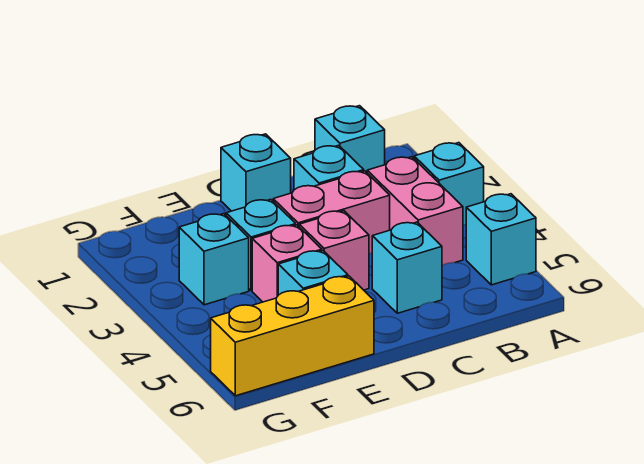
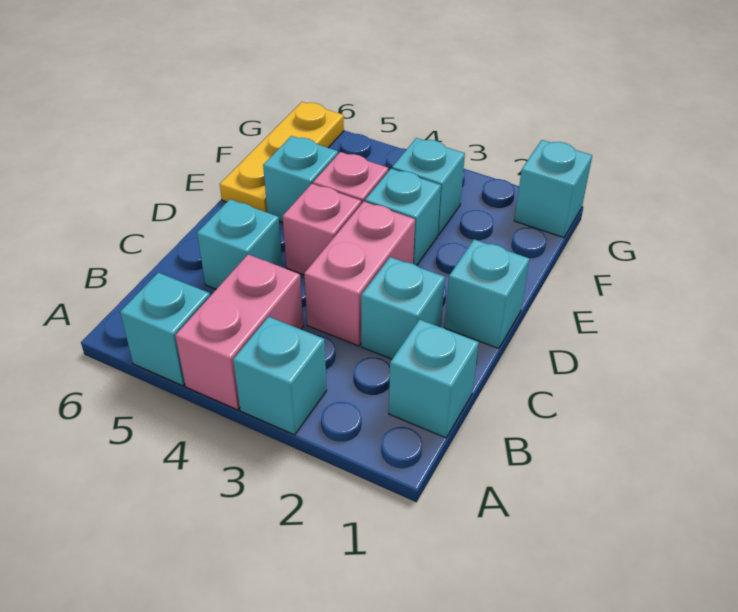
pink 1x2 brick [367,157,463,266] -> pink 1x2 brick turned to [175,255,303,410]
yellow 1x3 brick [211,276,374,396] -> yellow 1x3 plate [220,102,344,212]
none -> cyan 1x1 brick [514,140,592,238]

